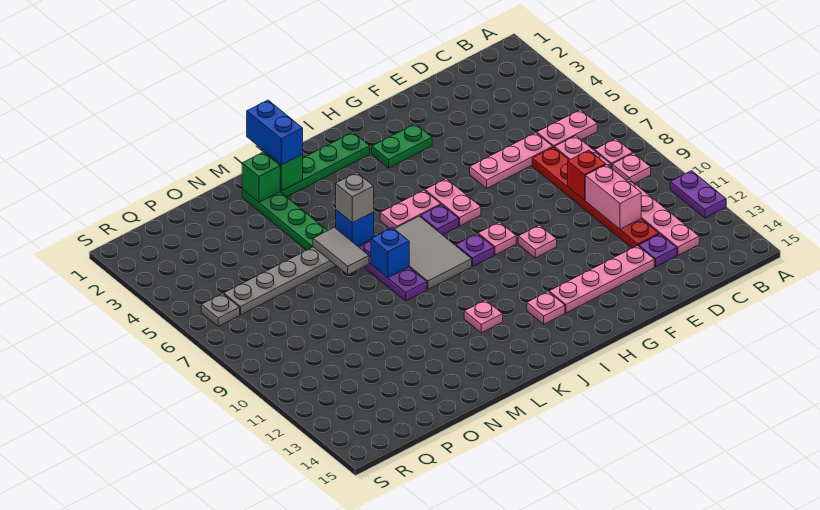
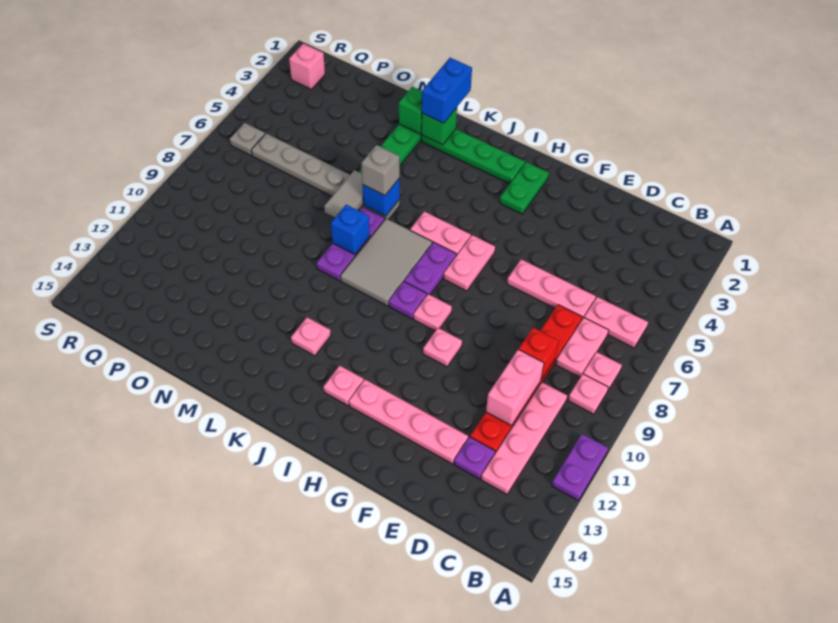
green 1x2 plate [372,124,432,168] -> green 1x2 plate turned to [500,162,549,214]
purple 1x1 plate [420,205,459,235] -> purple 1x2 plate [404,242,457,295]
none -> pink 1x1 brick [289,44,325,89]

